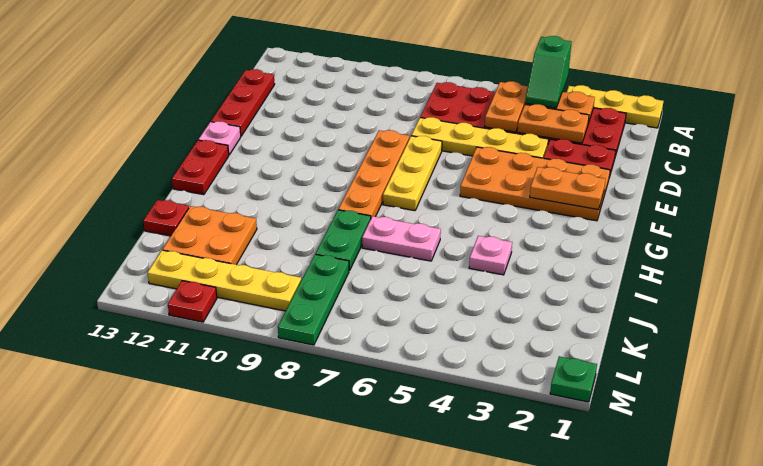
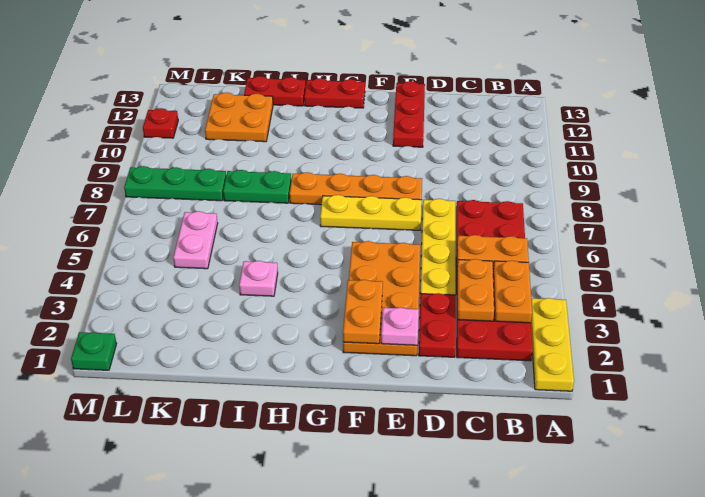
green 1x2 slope [525,36,572,108] -> none
red 1x3 plate [211,69,275,136] -> red 1x3 plate turned to [393,81,425,147]
pink 1x1 plate [199,121,241,155] -> pink 1x1 plate moved to [381,307,419,345]
pink 1x2 plate [362,216,441,261] -> pink 1x2 plate moved to [173,211,218,269]
red 1x1 plate [143,200,189,236] -> red 1x2 plate [244,76,306,106]
yellow 1x4 plate [147,250,301,311] -> none

